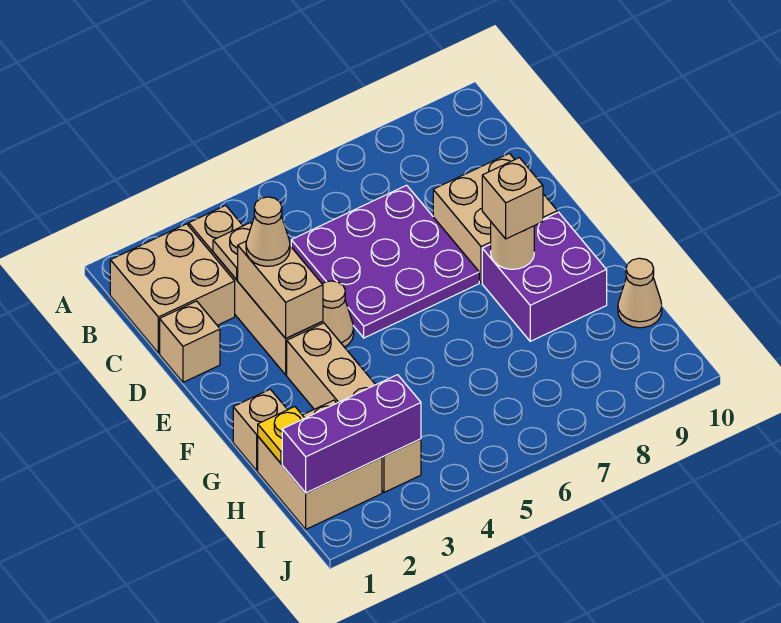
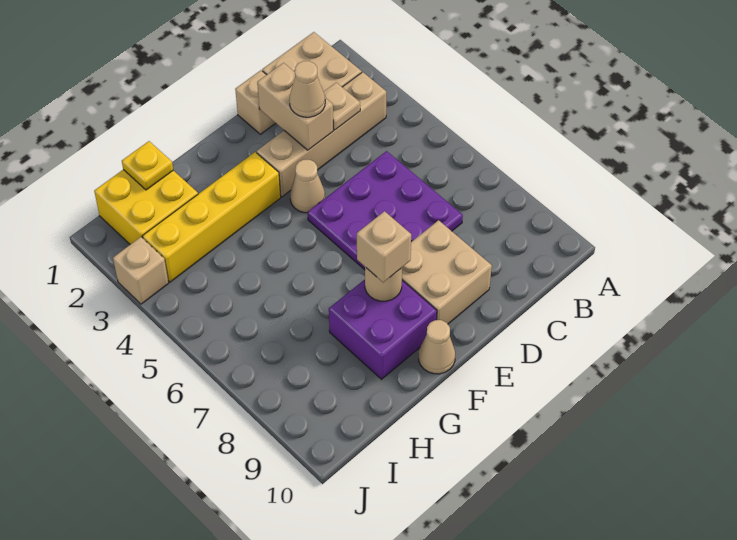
tan 1x2 brick [238,241,323,338] -> tan 1x2 brick turned to [257,63,333,150]
tan 1x4 brick [287,323,421,492] -> yellow 1x4 brick [143,152,281,282]
tan 1x1 brick [233,389,287,470] -> tan 1x1 brick moved to [113,237,169,304]
tan 2x2 brick [258,400,382,529] -> yellow 2x2 brick [94,170,198,245]
tan 1x1 cone [618,258,662,328] -> tan 1x1 cone moved to [419,320,455,374]
purple 1x3 brick [282,375,421,493] -> none

